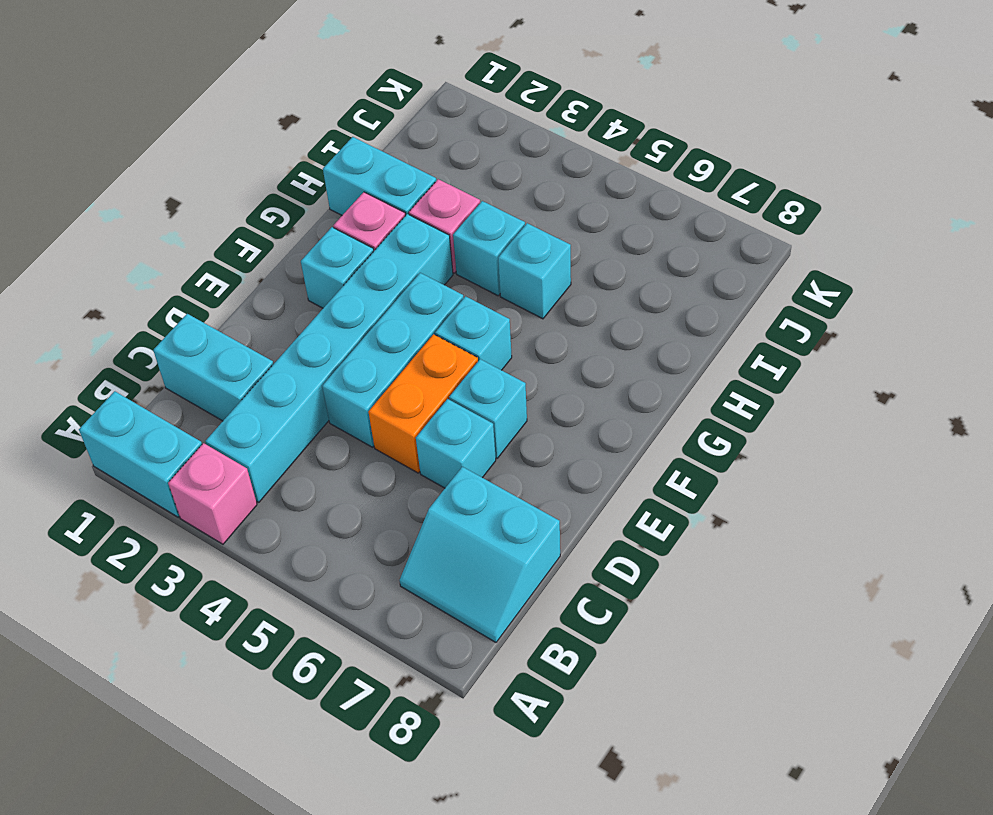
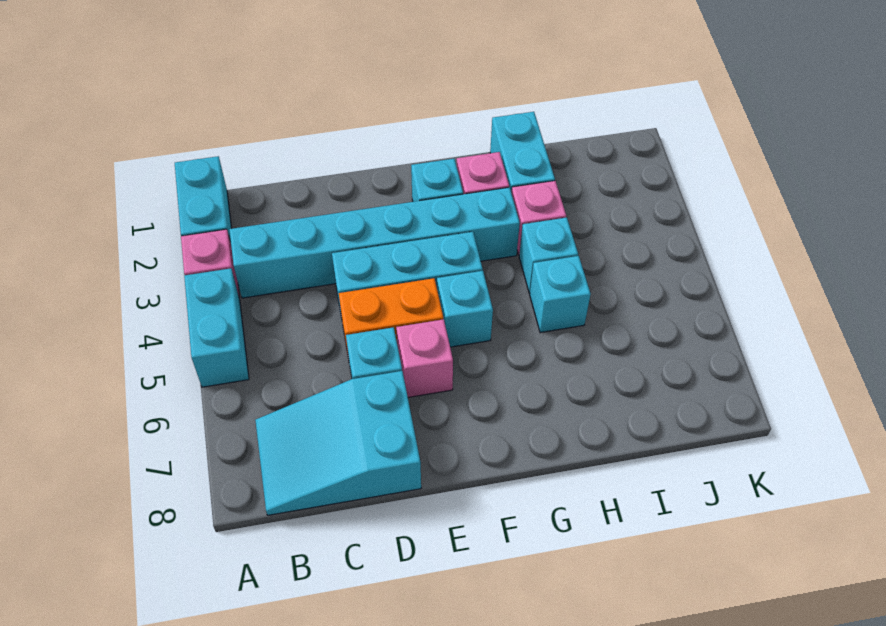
cyan 2x2 slope [400,467,560,642] -> cyan 2x3 slope [255,371,421,515]
cyan 1x2 brick [153,314,273,421] -> cyan 1x2 brick moved to [184,268,249,387]
cyan 1x1 brick [449,359,527,458] -> pink 1x1 brick [396,319,453,397]

